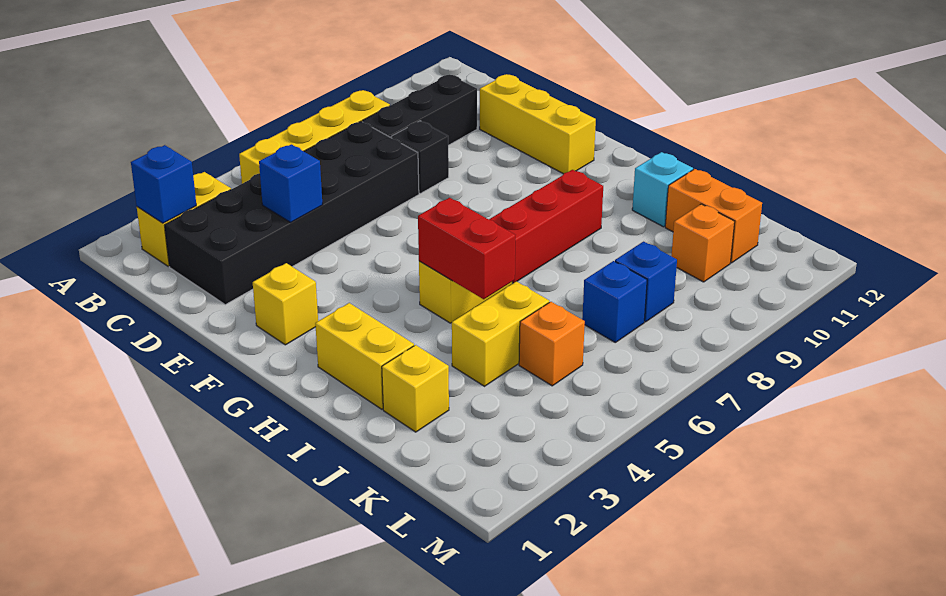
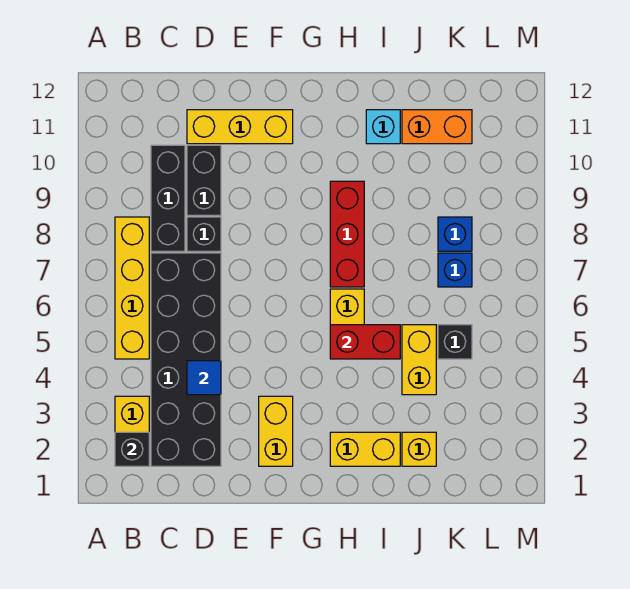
blue 1x1 brick [131,145,196,223] -> black 1x1 brick [115,432,149,466]
blue 1x1 brick [259,144,322,222] -> blue 1x1 tile [187,361,221,395]
none -> black 1x2 brick [187,145,221,215]
yellow 1x1 brick [253,263,318,345] -> yellow 1x2 brick [259,396,293,466]
orange 1x1 brick [519,302,585,386] -> black 1x1 brick [438,325,472,359]
orange 1x1 brick [672,204,735,282] -> none

